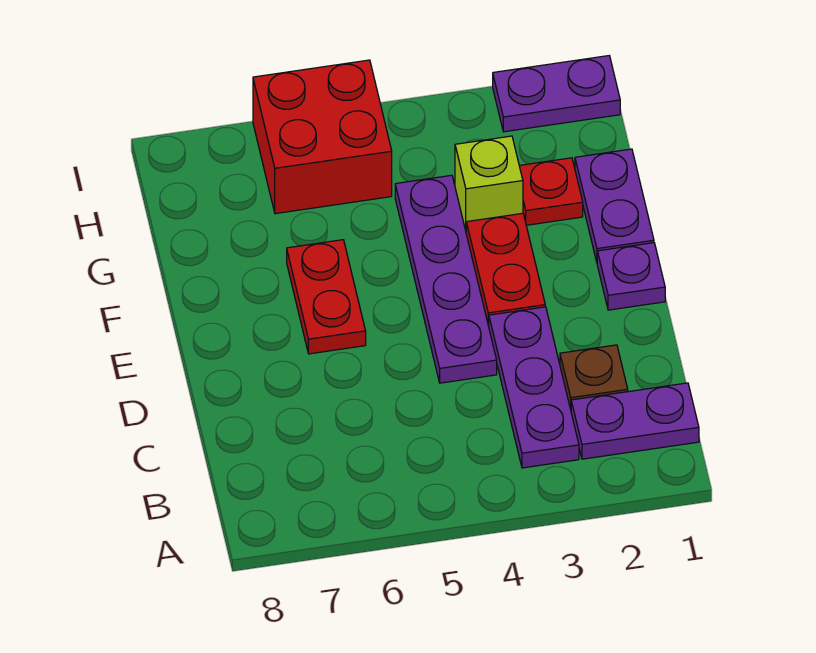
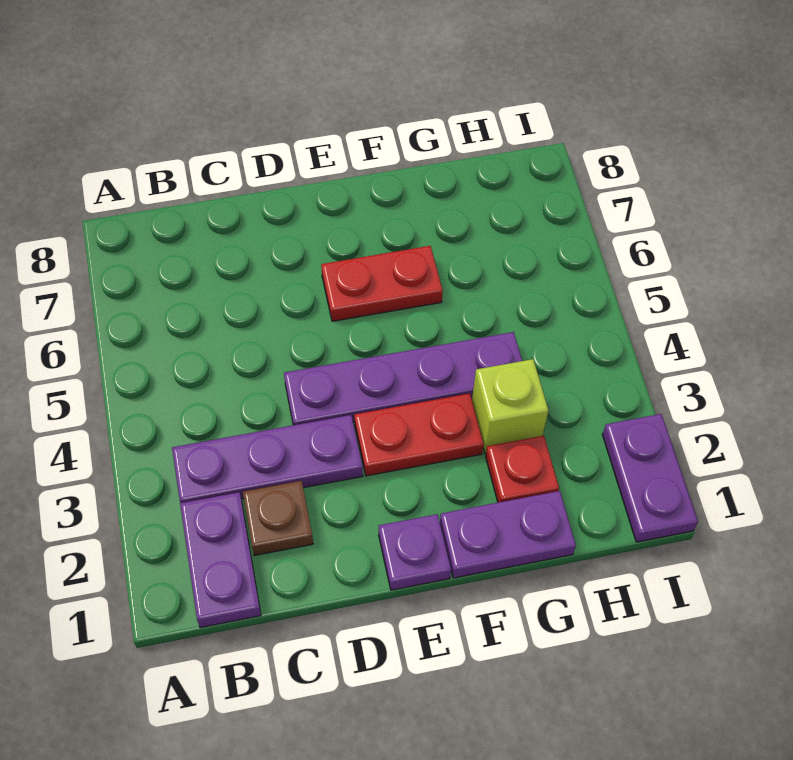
red 2x2 brick [253,60,392,214] -> none

